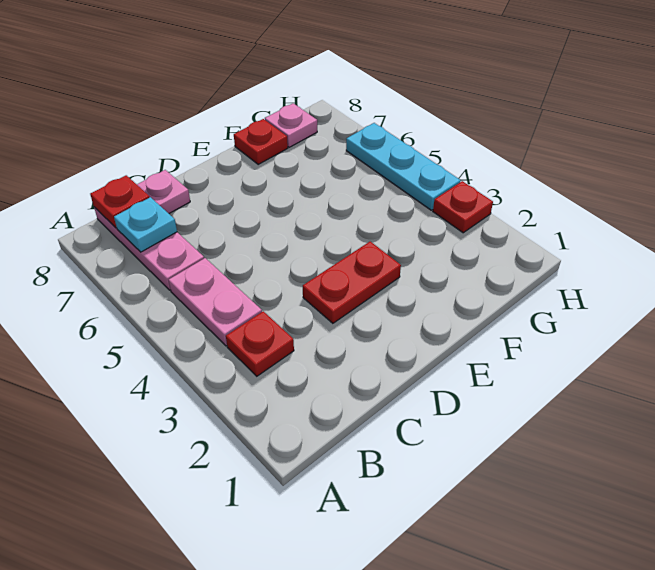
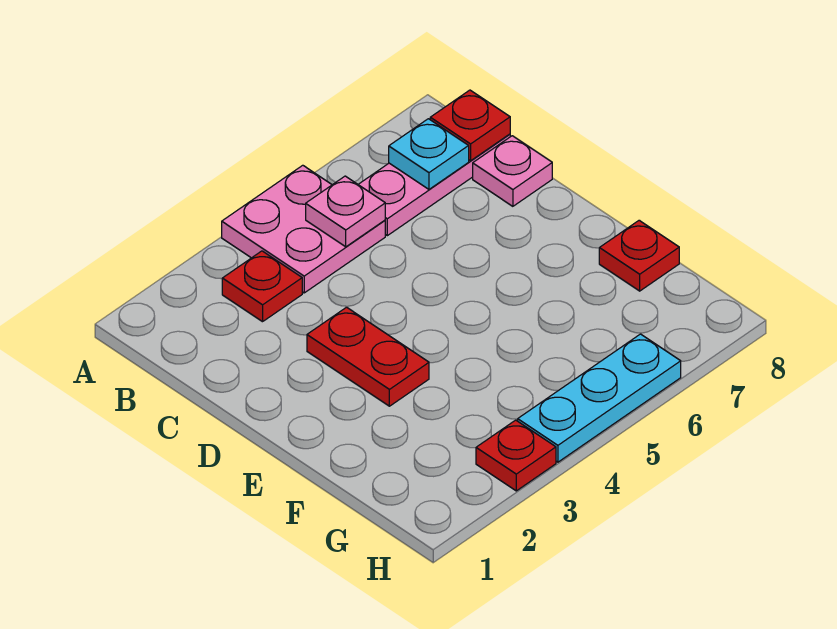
pink 1x2 plate [169,258,262,346] -> pink 2x2 plate [222,165,385,293]
pink 1x1 plate [265,103,317,147] -> pink 1x1 plate moved to [306,176,385,247]

